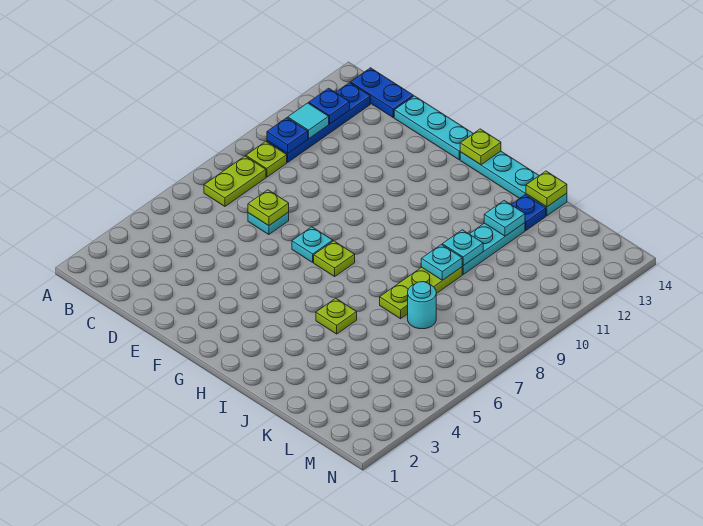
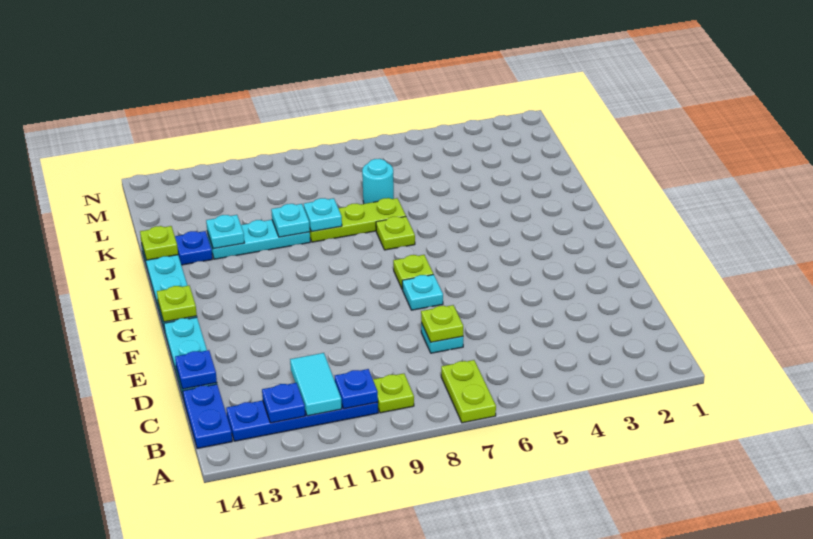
lime 1x2 plate [204,156,266,206] -> lime 1x2 plate turned to [441,360,496,423]
cyan 1x1 tile [288,103,329,139] -> cyan 1x2 tile [290,353,342,416]
none -> blue 1x1 plate [175,350,217,389]
lime 1x1 plate [316,298,357,334] -> lime 1x1 plate moved to [376,217,415,250]

